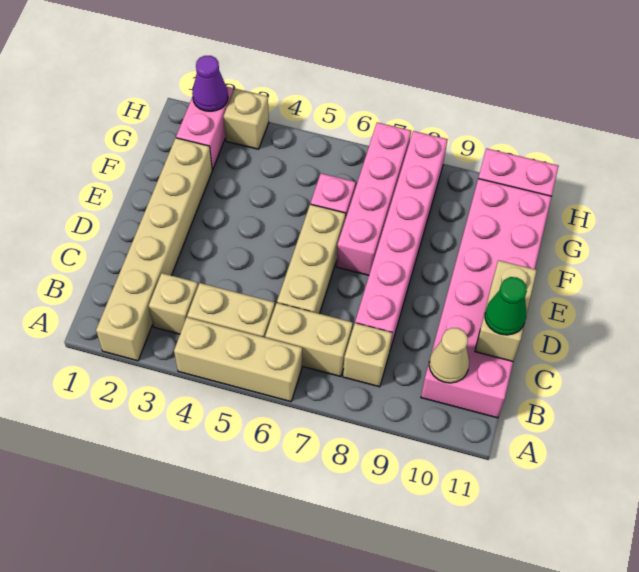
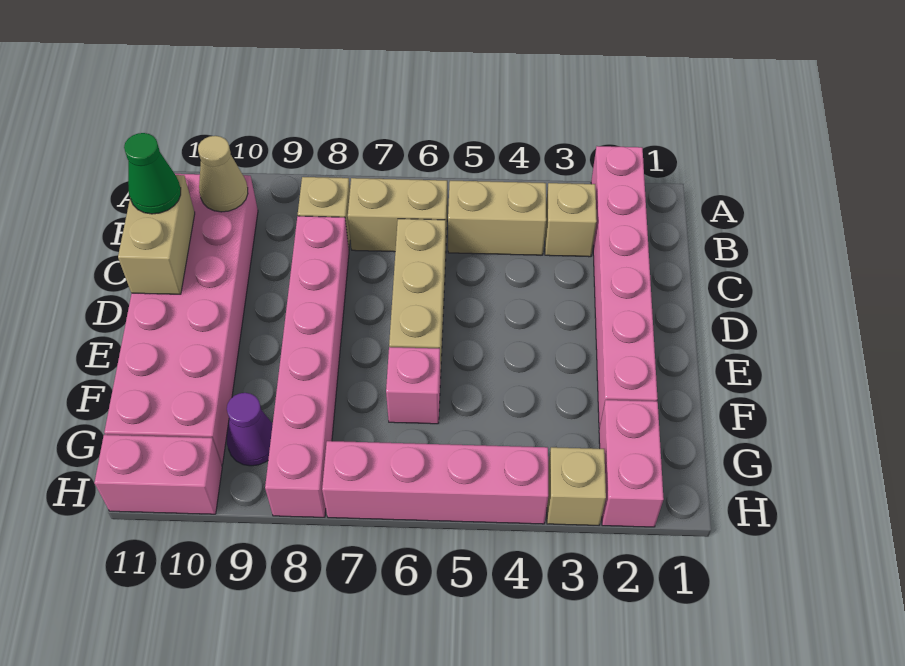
tan 1x6 brick [96,138,212,361] -> pink 1x6 brick [591,146,658,428]
tan 1x3 brick [174,317,302,402] -> none
pink 1x4 brick [336,122,411,275] -> pink 1x4 brick turned to [322,441,548,524]
purple 1x1 cone [192,56,228,111] -> purple 1x1 cone moved to [227,393,273,466]

